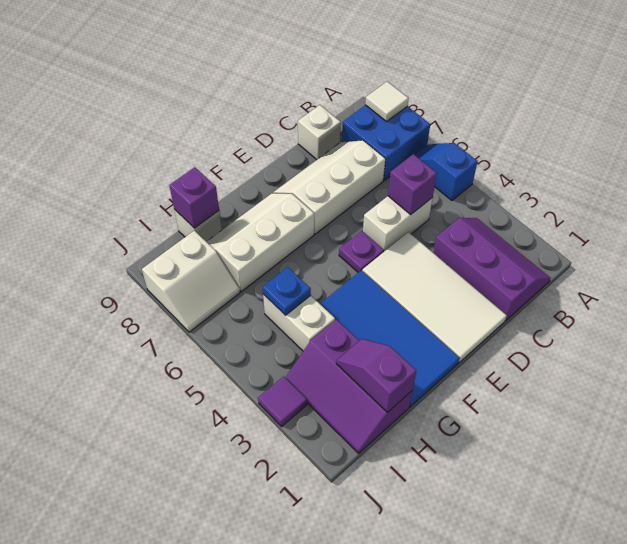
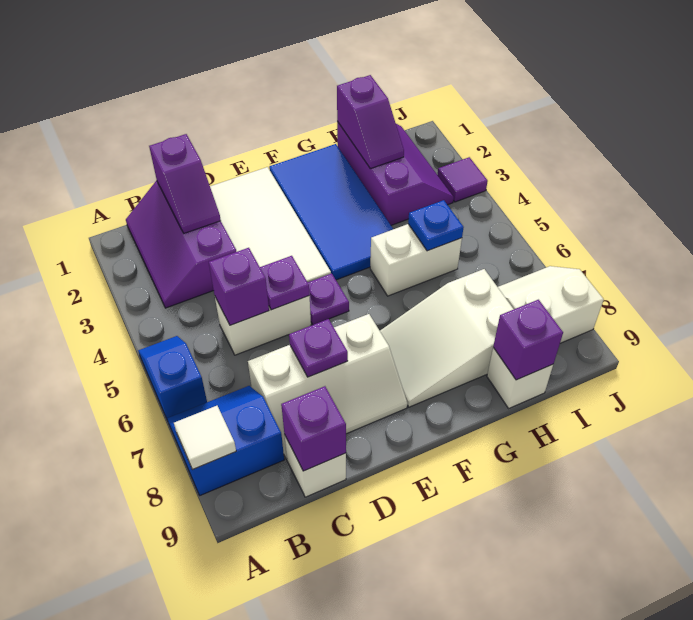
blue 1x2 slope [415,143,477,200] -> blue 1x2 slope turned to [138,336,207,418]
blue 2x2 brick [342,105,430,180] -> blue 2x2 slope [167,386,284,495]
none -> purple 1x2 slope [149,134,221,233]
none -> purple 1x1 brick [281,386,346,471]
none -> purple 1x1 plate [260,256,309,310]
none -> purple 1x1 plate [289,319,348,377]
white 2x3 slope [207,193,314,291] -> white 2x3 slope turned to [380,269,514,407]
white 1x2 brick [263,294,335,351] -> white 1x2 brick turned to [370,224,462,296]

